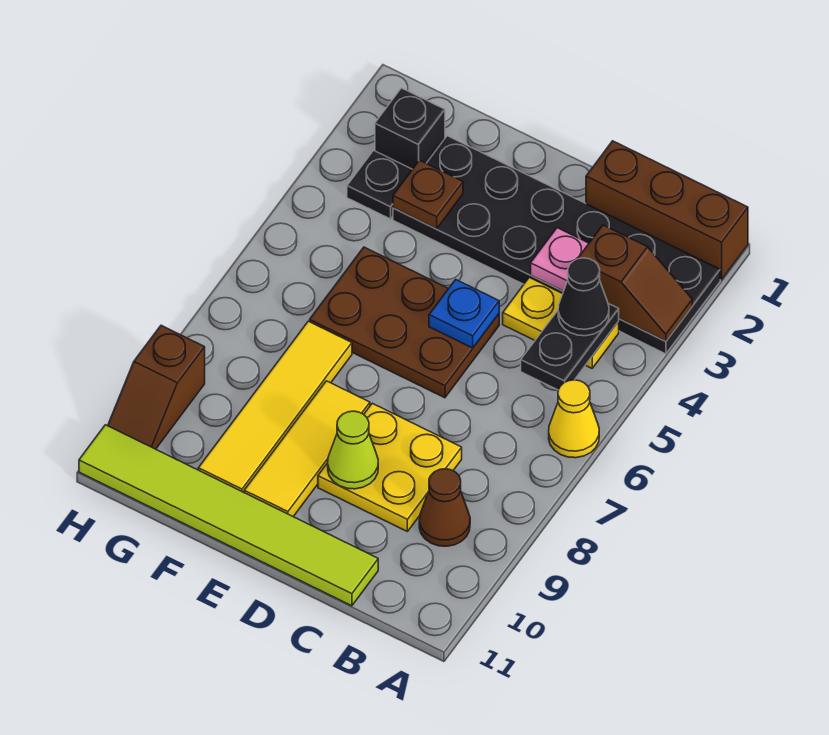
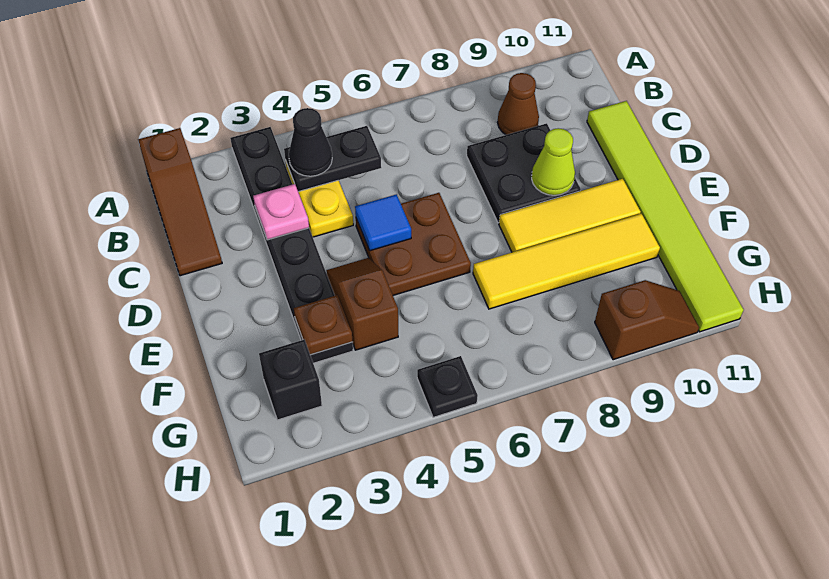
brown 1x3 brick [586,141,748,280] -> brown 1x3 slope [138,128,222,276]
black 2x6 plate [393,136,720,354] -> black 1x6 plate [230,127,353,363]
brown 1x2 slope [578,225,692,341] -> brown 1x2 slope moved to [326,258,398,350]
yellow 1x1 cone [549,380,599,458] -> none
yellow 2x2 plate [318,403,462,531] -> black 2x2 plate [467,123,581,223]
brown 2x3 plate [310,247,499,398] -> brown 2x2 plate [356,193,471,295]
blue 1x1 plate [429,279,499,348] -> blue 1x1 tile [355,194,411,251]
black 1x1 plate [347,150,412,219] -> black 1x1 plate moved to [417,356,478,417]

